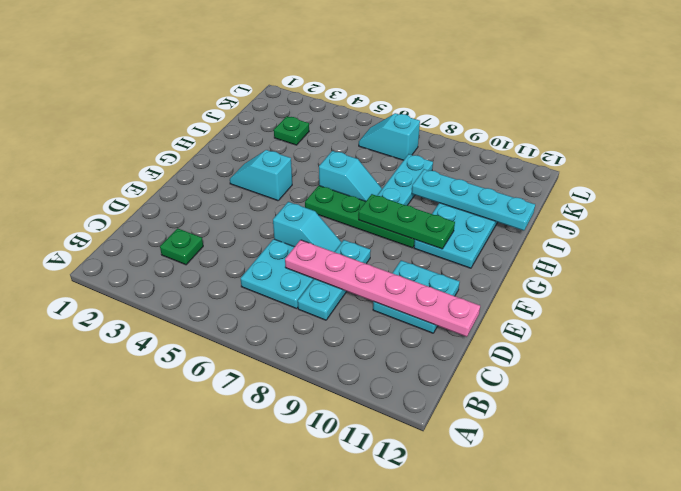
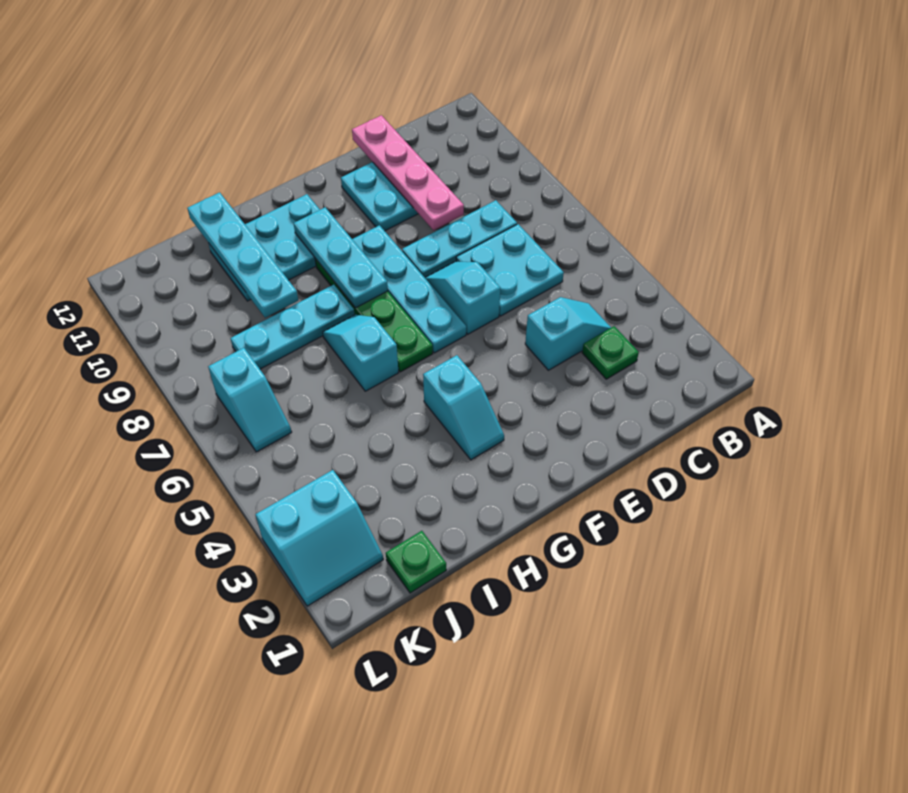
none -> cyan 1x2 slope [525,297,611,370]
pink 1x6 plate [285,240,480,337] -> pink 1x4 plate [352,115,464,230]
none -> cyan 1x4 plate [352,225,466,353]
green 1x3 plate [359,194,455,249] -> cyan 1x3 plate [294,207,388,308]
green 1x1 plate [274,116,309,145] -> green 1x1 plate moved to [386,531,446,593]
none -> cyan 2x2 slope [256,470,383,606]

